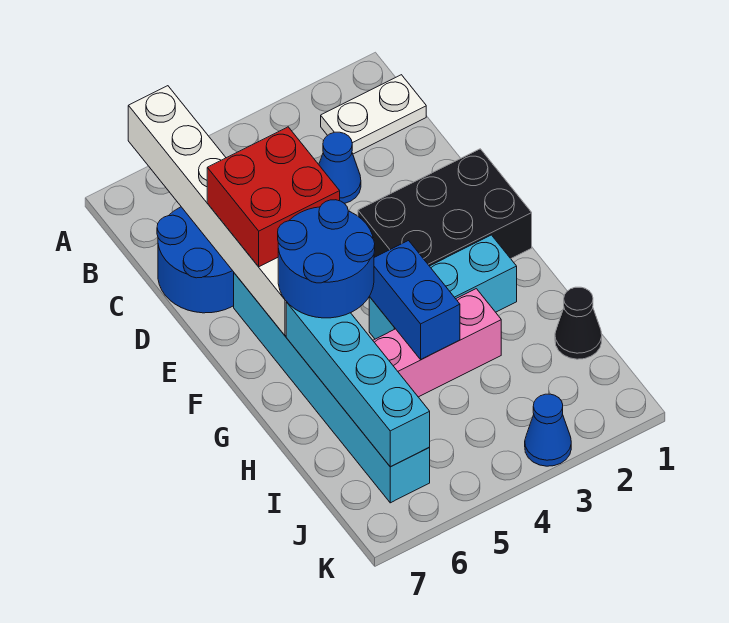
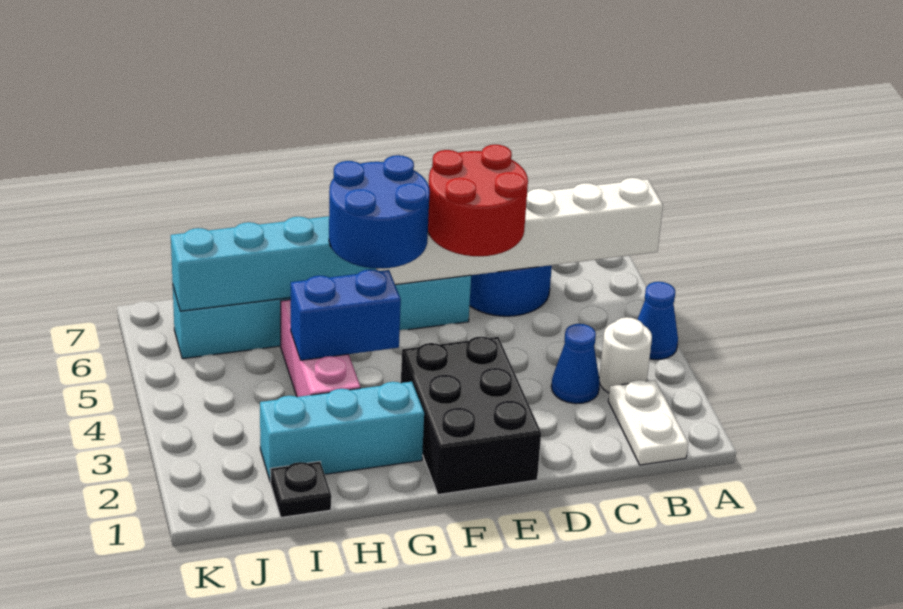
none -> white 1x1 round brick [599,317,652,393]
red 2x2 brick [207,127,340,267] -> red 2x2 round brick [428,145,528,256]
cyan 1x3 brick [369,235,517,339] -> cyan 1x3 brick turned to [260,382,424,482]
black 1x1 cone [555,287,602,359] -> black 1x1 plate [270,461,331,517]
blue 1x1 cone [525,394,571,466] -> blue 1x1 cone moved to [637,282,678,360]

